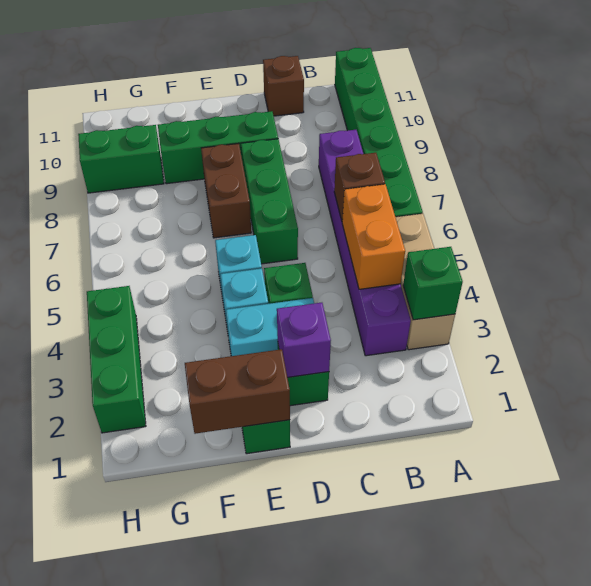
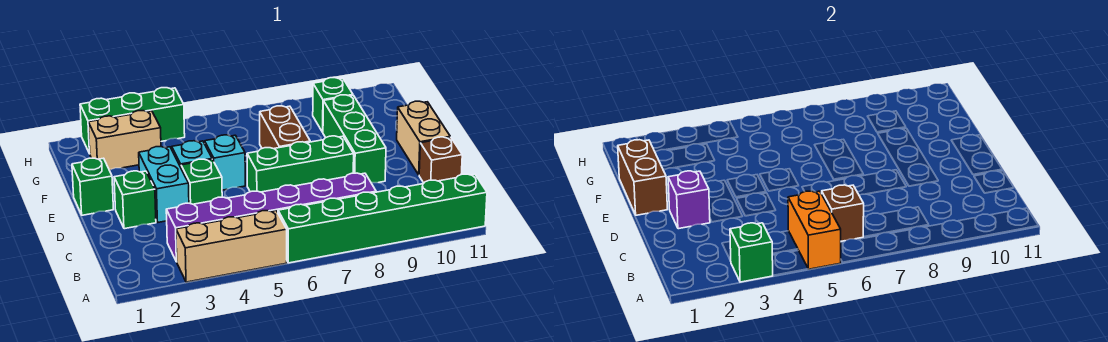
orange 1x2 brick [342,184,405,289] -> orange 1x2 brick turned to [788,191,841,269]
none -> tan 1x2 brick [397,101,450,175]
brown 1x2 brick [201,143,251,238] -> brown 1x2 brick turned to [260,106,310,149]
none -> tan 1x2 brick [88,111,161,170]
green 1x2 brick [78,125,164,193] -> green 1x1 brick [313,78,353,132]

